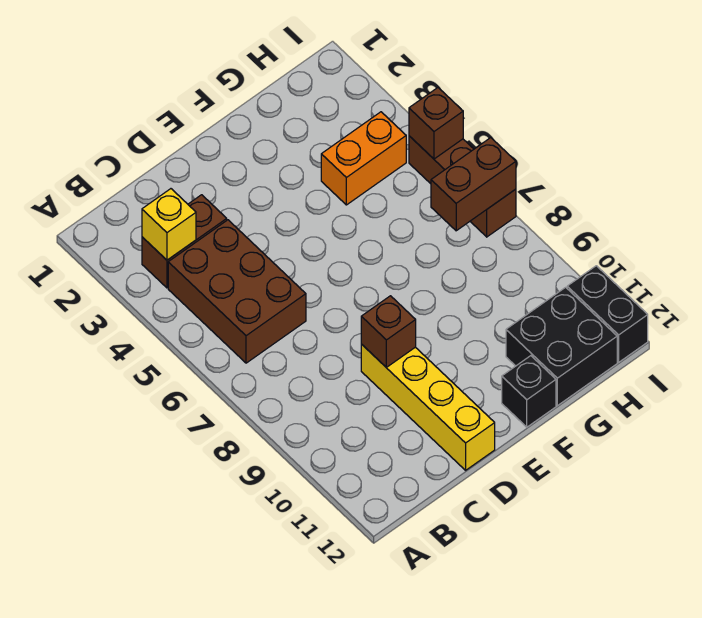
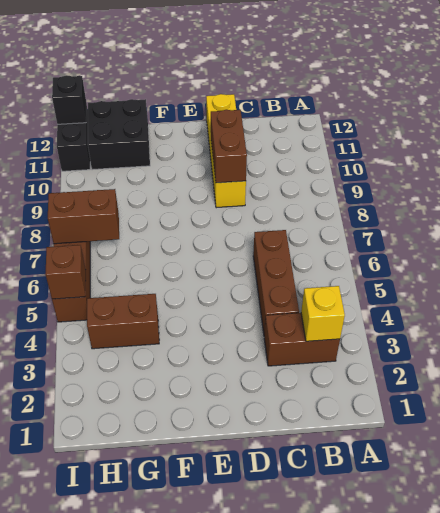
brown 2x3 brick [168,220,306,363] -> brown 1x3 brick [253,230,299,333]
brown 1x1 brick [361,296,416,367] -> brown 1x2 brick [211,110,247,183]
black 1x1 brick [502,356,556,427] -> black 1x1 brick moved to [52,75,86,124]
orange 1x2 brick [321,112,406,205] -> brown 1x2 brick [87,294,159,349]

